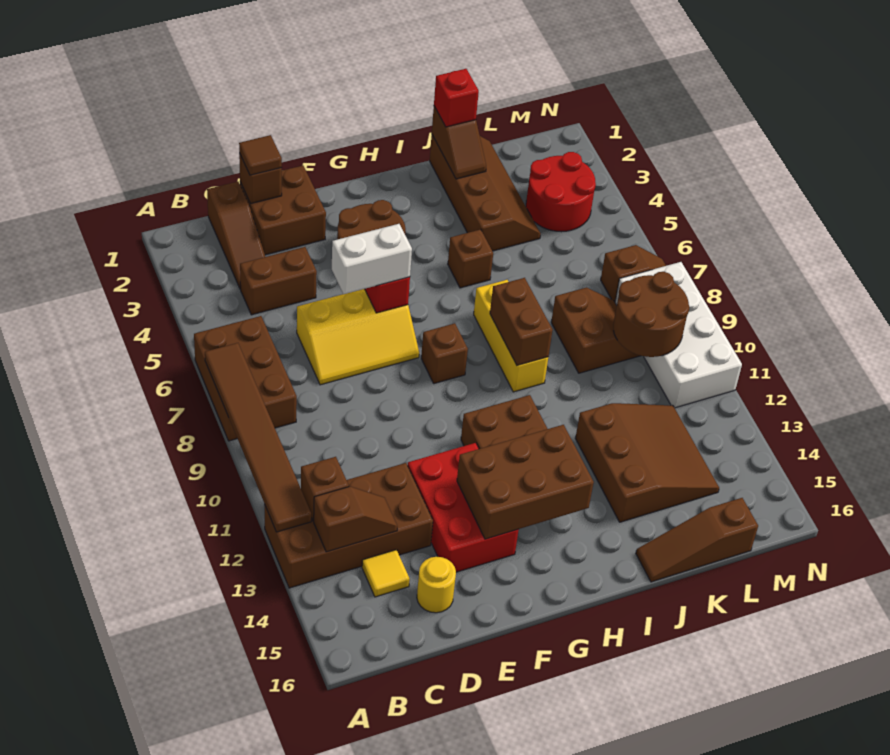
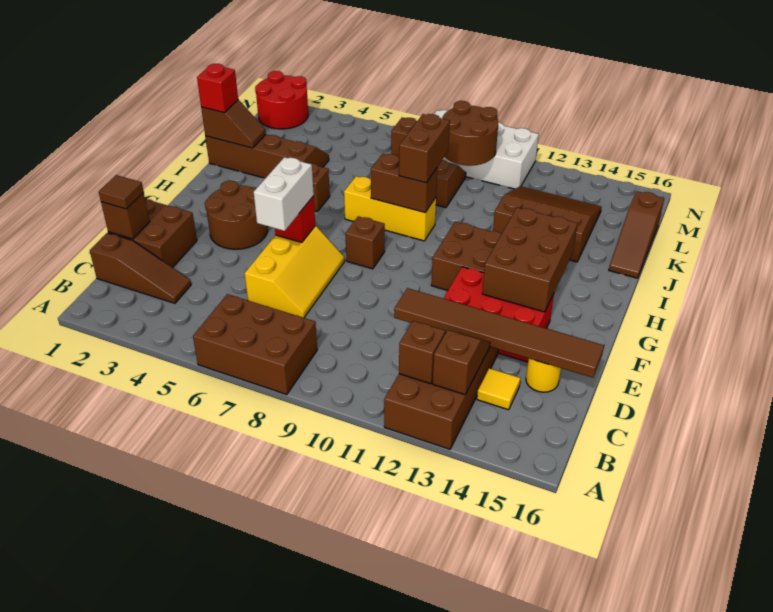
brown 1x6 tile [205,343,311,532] -> brown 1x6 tile moved to [394,288,604,378]
brown 1x2 brick [240,247,317,315] -> brown 1x2 brick moved to [399,114,450,183]
red 2x2 round brick [526,152,596,232] -> red 2x2 round brick moved to [255,71,308,129]

